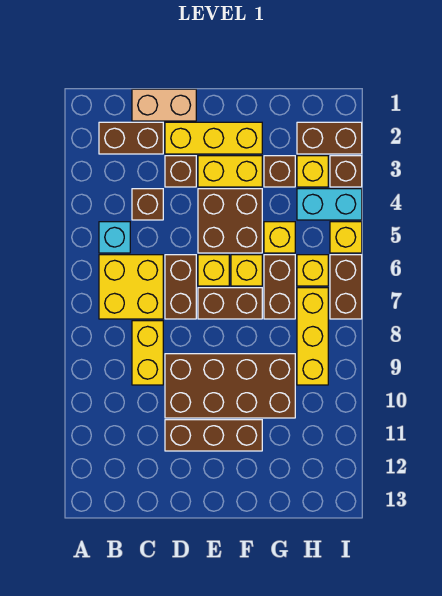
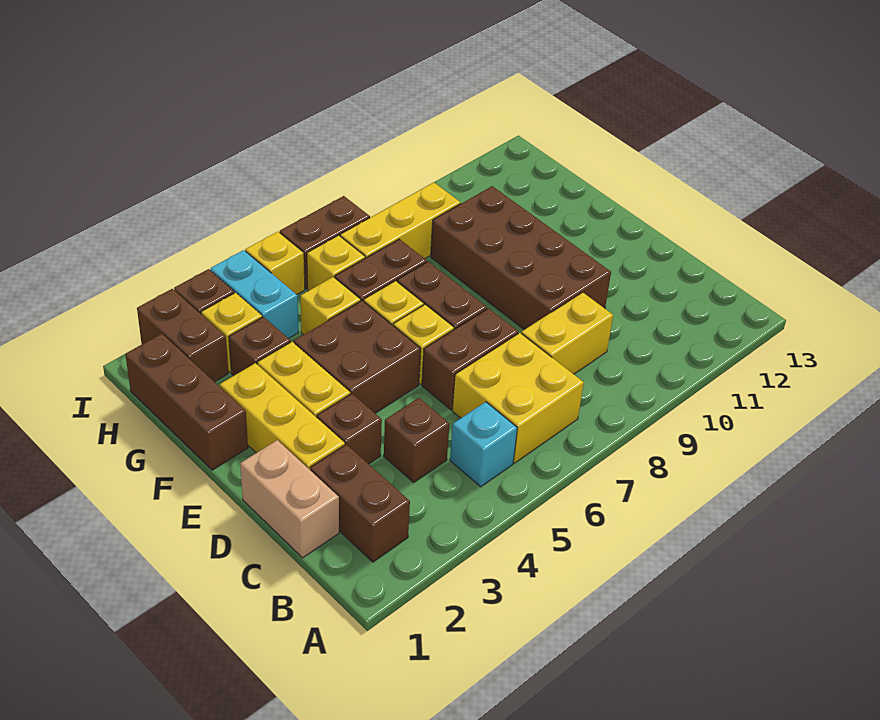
brown 1x3 brick [165,420,262,451] -> brown 1x3 brick moved to [125,334,248,470]

